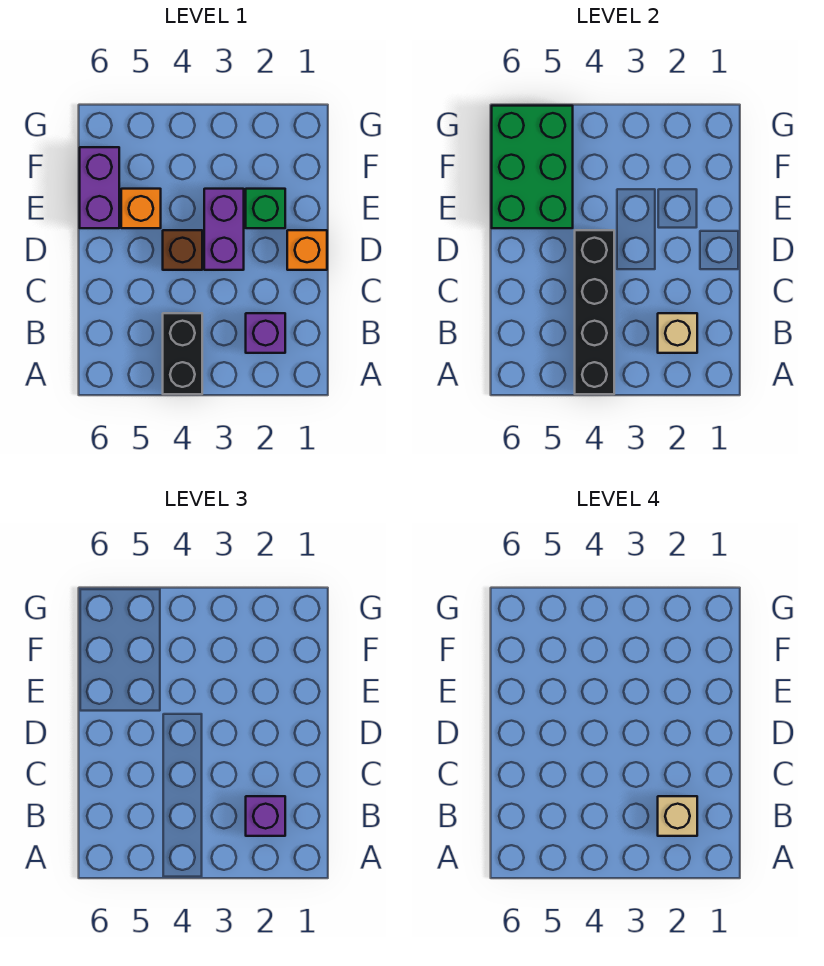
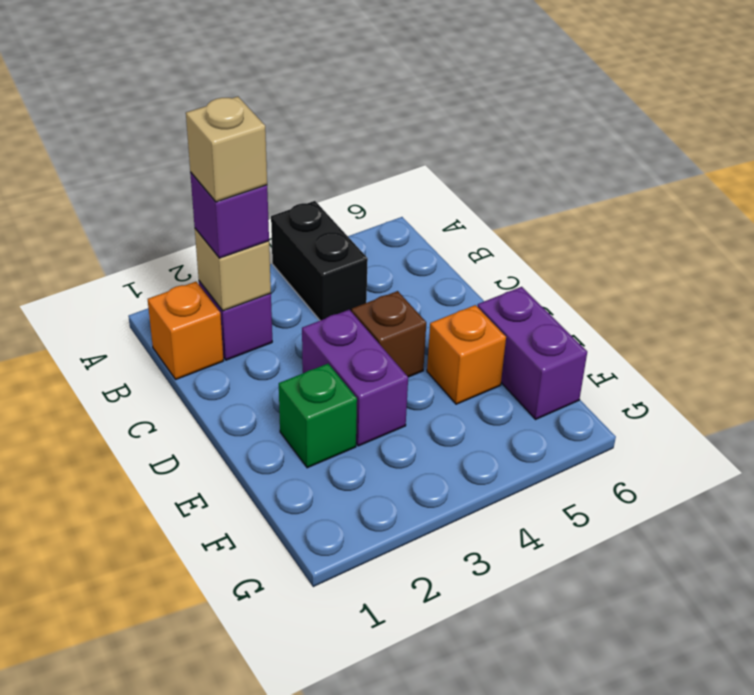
black 1x4 brick [575,230,614,394] -> none
orange 1x1 brick [287,230,327,270] -> orange 1x1 brick moved to [148,282,223,379]
green 2x3 brick [492,106,573,228] -> none

